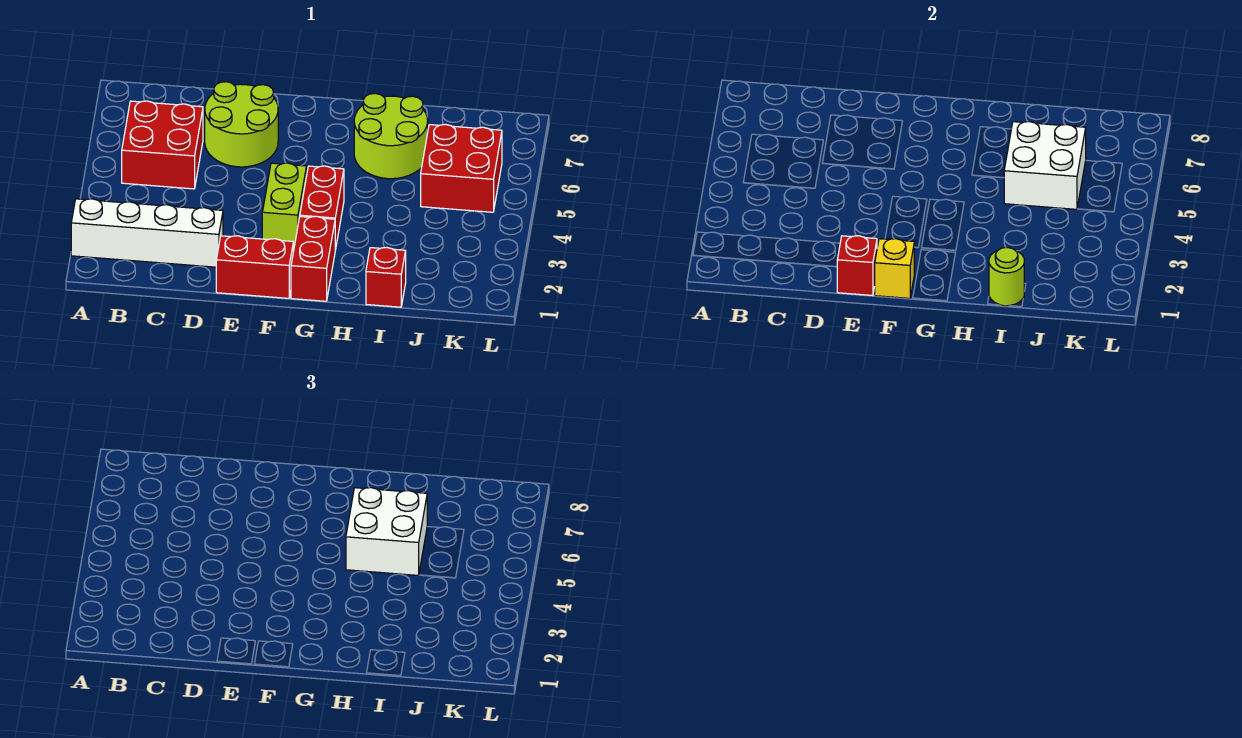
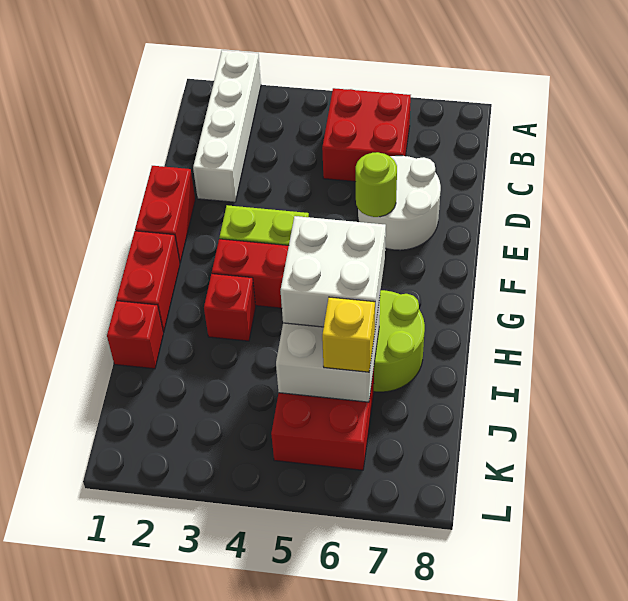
lime 2x2 round brick [205,82,278,167] -> white 2x2 round brick [358,156,441,250]
red 1x1 brick [837,236,877,296] -> red 1x1 brick moved to [204,274,256,341]
yellow 1x1 brick [875,239,914,298] -> yellow 1x1 brick moved to [322,297,375,372]
red 1x2 brick [291,216,335,301] -> red 1x2 brick turned to [117,231,180,332]
lime 1x1 round brick [989,248,1024,306] -> lime 1x1 round brick moved to [356,152,397,217]

